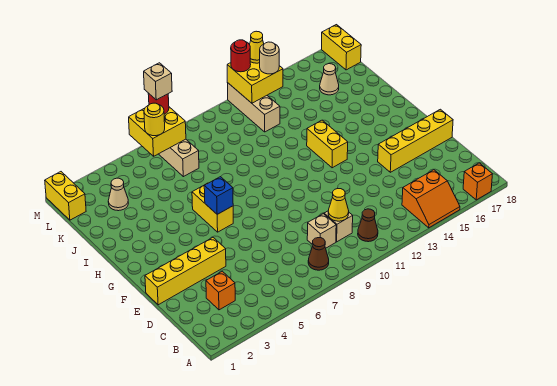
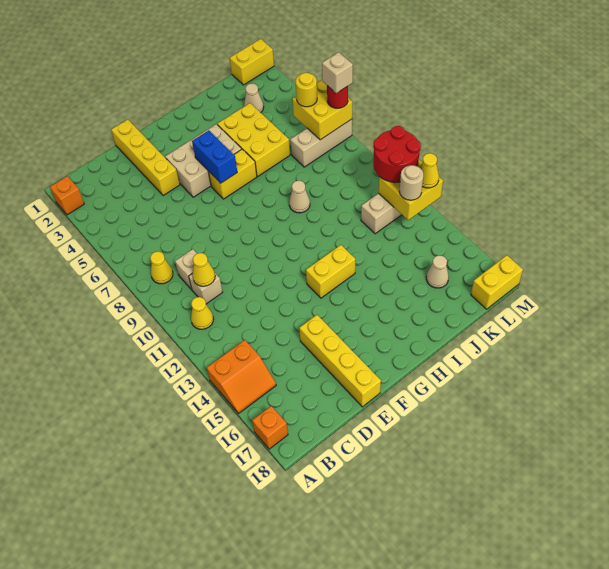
orange 2x2 slope [402,170,460,228] -> orange 2x2 slope turned to [207,340,276,414]
brown 1x1 cone [308,238,329,270] -> yellow 1x1 cone [150,251,173,284]
brown 1x1 cone [358,209,378,242] -> yellow 1x1 cone [191,297,214,329]
orange 1x1 brick [206,271,235,310] -> orange 1x1 brick moved to [50,176,84,215]
none -> tan 2x3 brick [165,124,241,197]
blue 1x1 brick [204,177,233,214] -> blue 1x2 brick [192,131,237,183]
none -> yellow 2x3 brick [217,103,290,176]
none -> tan 1x1 cone [289,181,310,213]
red 1x1 round brick [231,40,251,72] -> red 2x2 round brick [373,126,421,182]

